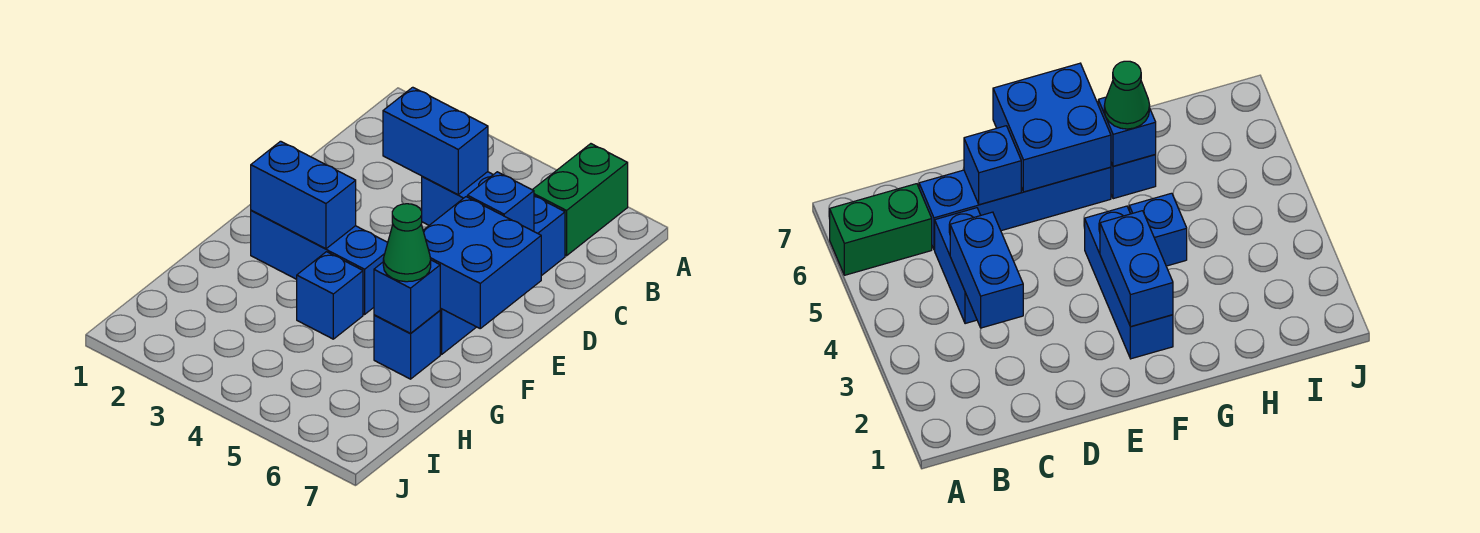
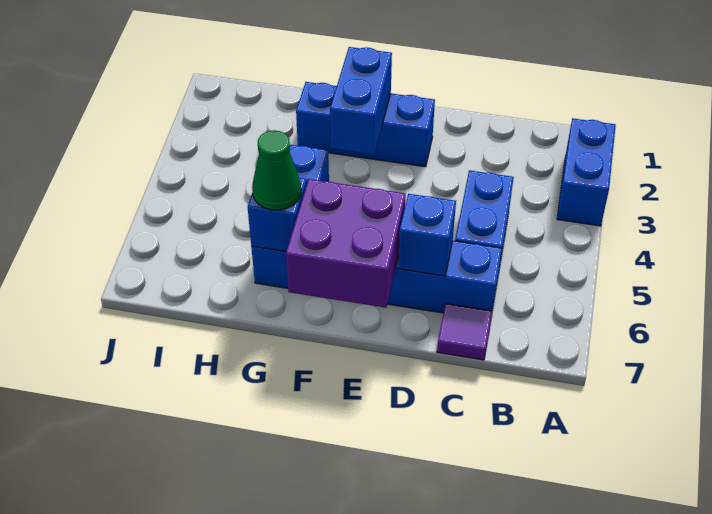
green 1x2 brick [533,144,628,256] -> none
blue 1x2 brick [383,87,488,195] -> blue 1x2 brick moved to [557,118,616,226]
none -> purple 1x1 tile [437,304,492,360]
blue 2x2 brick [423,197,541,328] -> purple 2x2 brick [286,179,406,308]
blue 1x3 brick [251,210,388,314] -> blue 1x3 brick turned to [296,82,435,167]

